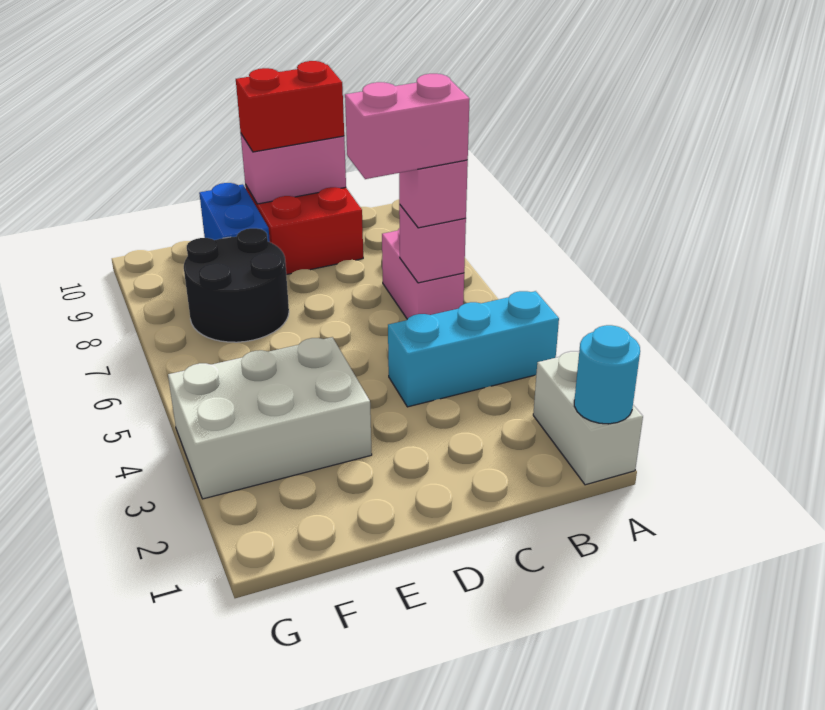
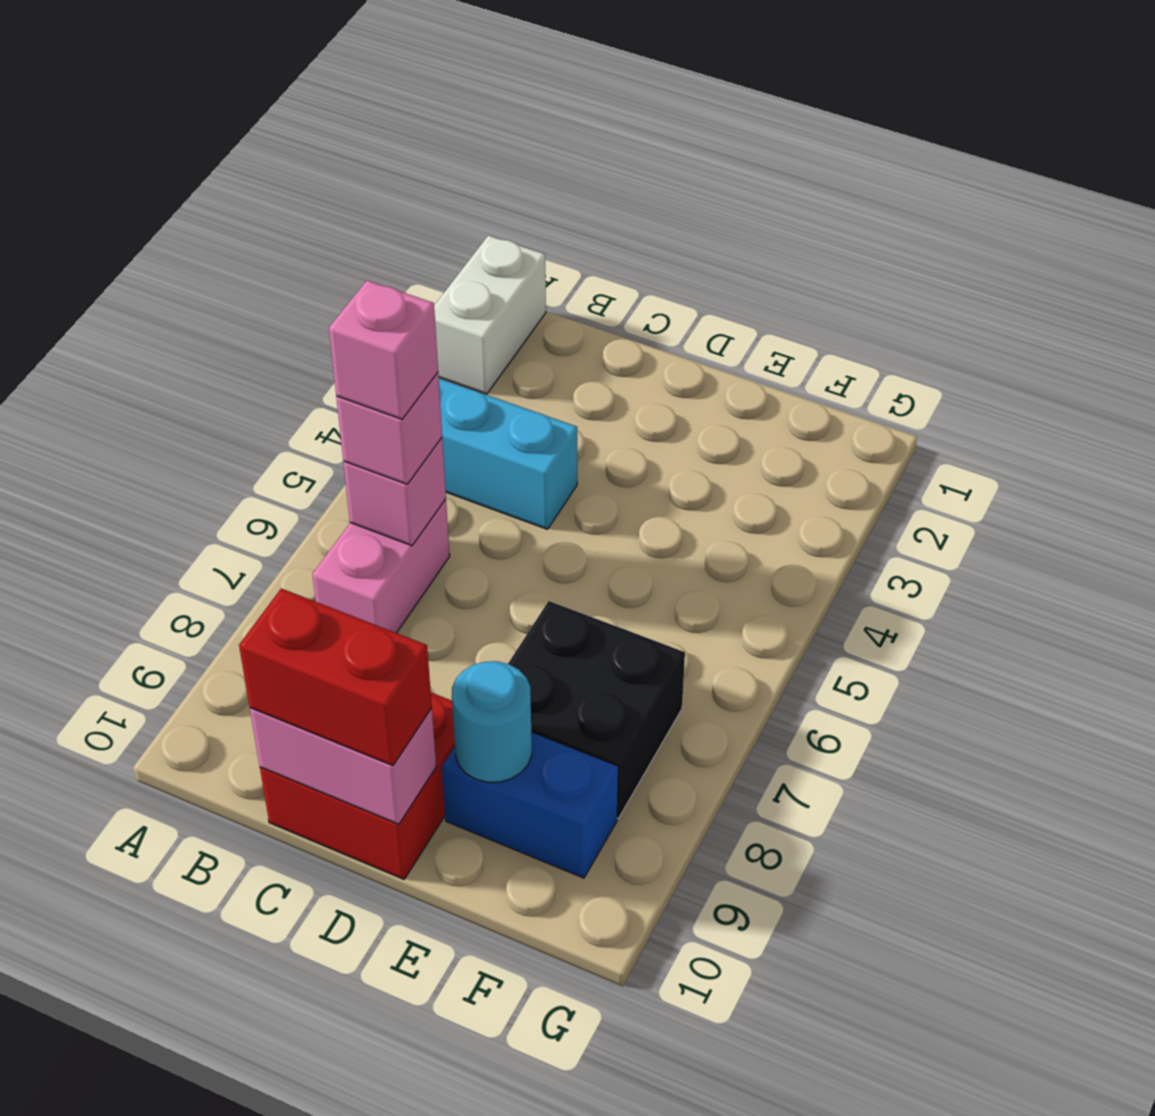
cyan 1x1 round brick [574,325,640,424] -> cyan 1x1 round brick moved to [452,661,532,782]
pink 1x2 brick [345,74,470,179] -> pink 1x1 brick [329,280,438,419]
white 2x3 brick [168,337,372,499] -> none
black 2x2 round brick [184,228,289,342] -> black 2x2 brick [508,601,685,818]
blue 1x2 brick [199,183,270,242] -> blue 1x2 brick turned to [442,732,618,878]

